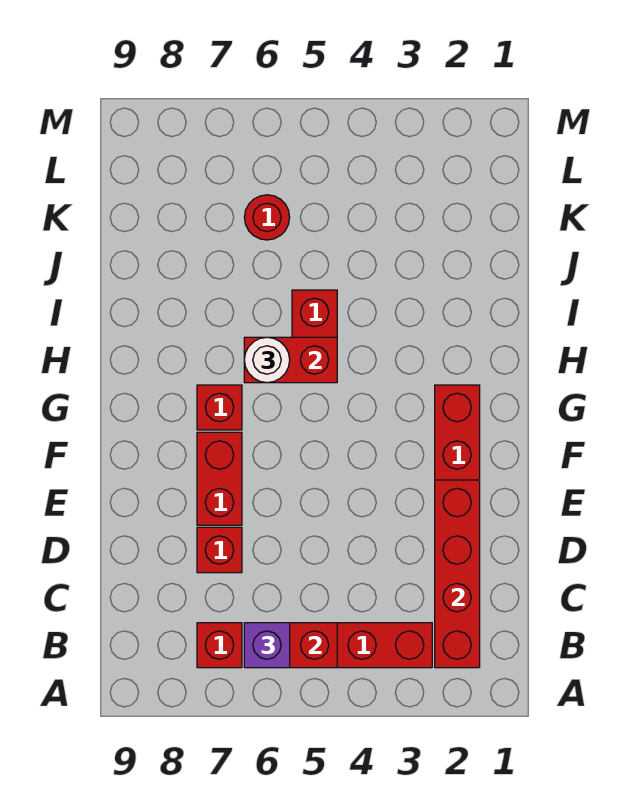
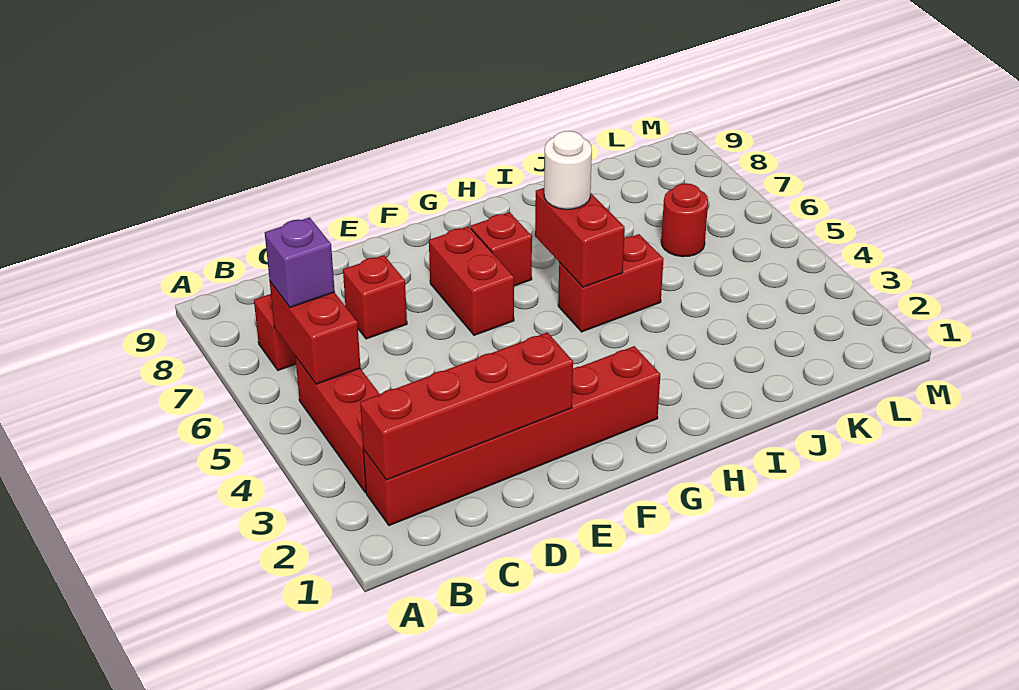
red 1x2 brick [197,432,242,525] -> red 1x2 brick turned to [429,226,514,335]

